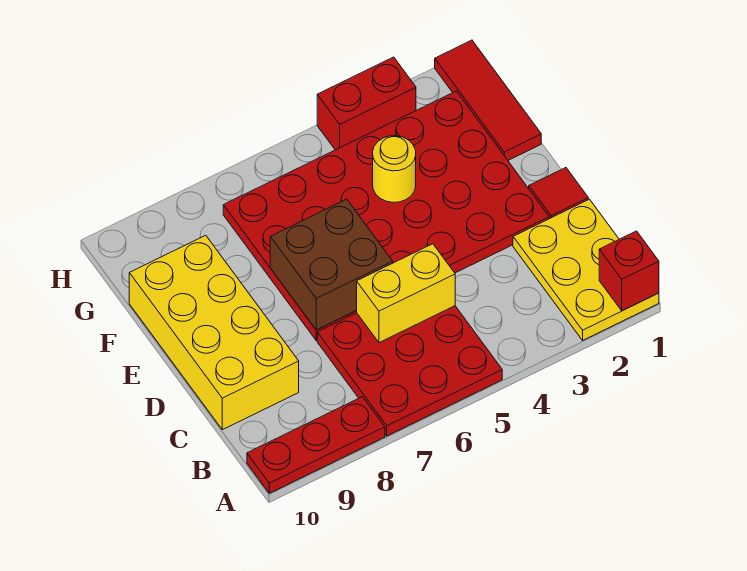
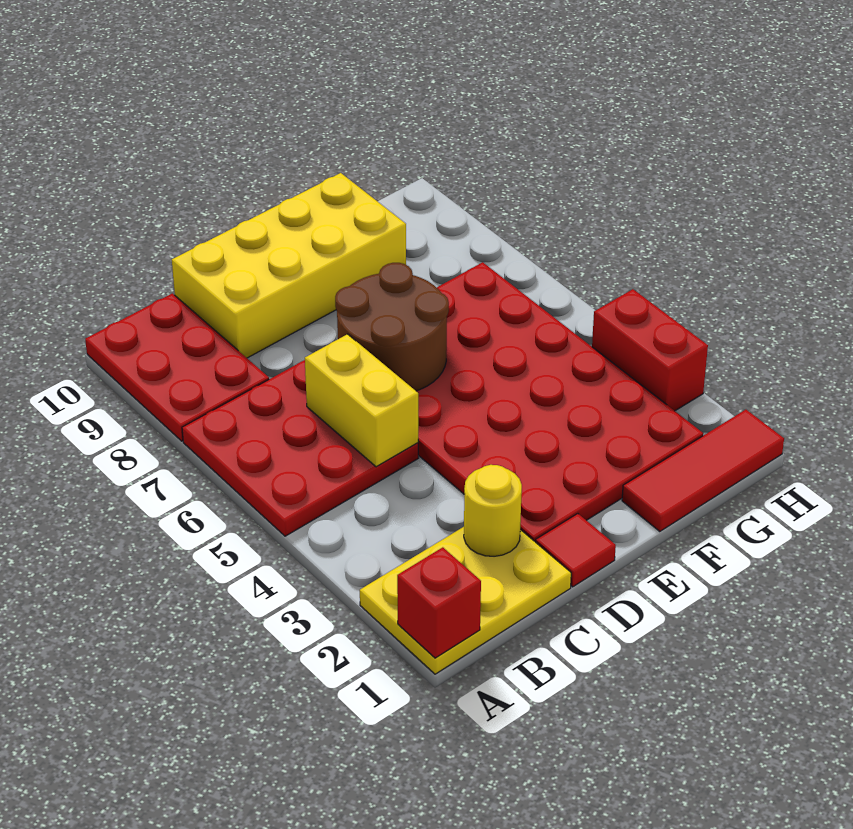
red 1x3 plate [247,397,385,493] -> red 2x3 plate [85,293,269,441]
brown 2x2 brick [270,199,393,330] -> brown 2x2 round brick [335,263,449,391]
yellow 1x1 round brick [373,136,416,202] -> yellow 1x1 round brick moved to [464,465,522,556]

